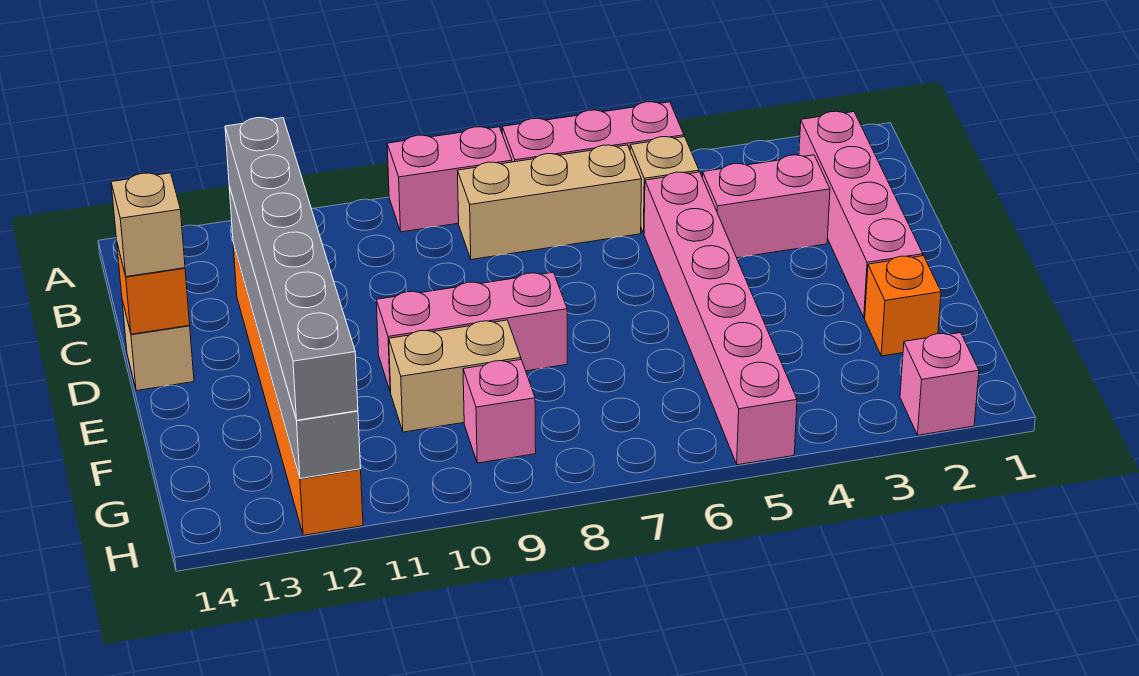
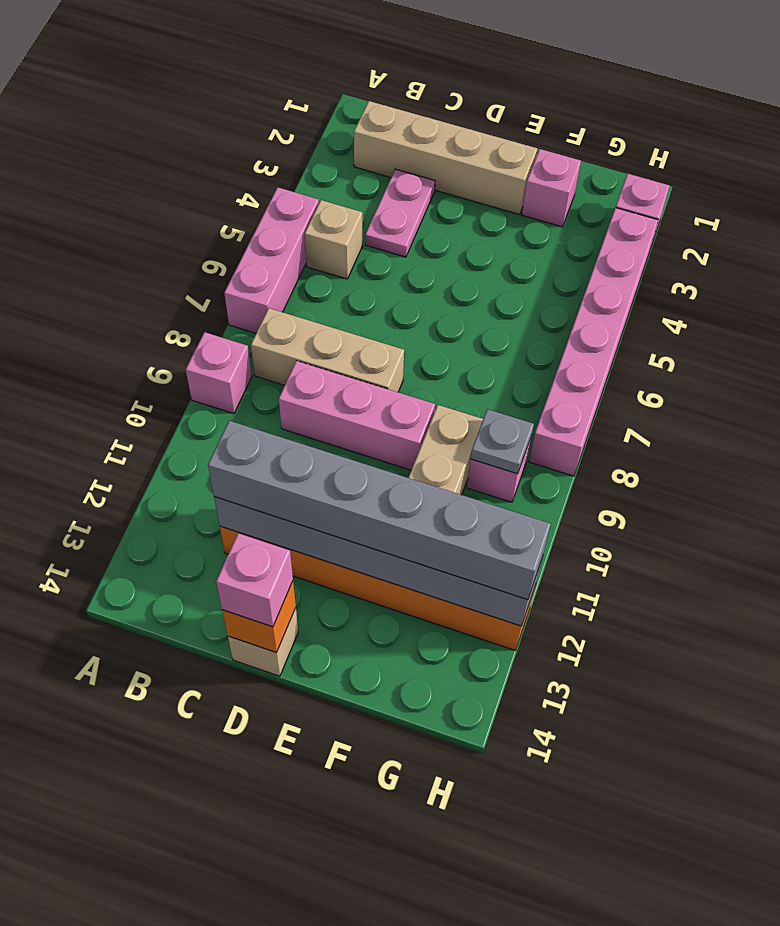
pink 1x2 brick [387,127,512,232] -> pink 1x1 brick [186,332,252,414]
pink 1x4 brick [799,111,923,318] -> tan 1x4 brick [354,101,537,215]
tan 1x3 brick [457,145,642,260] -> tan 1x3 brick turned to [251,308,404,392]
pink 1x2 brick [702,155,830,258] -> pink 1x2 plate [365,169,435,257]
pink 1x6 brick [644,172,797,465] -> pink 1x6 brick turned to [529,208,658,476]
tan 1x1 brick [111,173,185,277] -> pink 1x1 brick [216,533,293,627]
pink 1x3 brick [376,272,567,392] -> pink 1x3 brick turned to [279,361,435,470]
orange 1x1 brick [865,256,941,356] -> pink 1x1 brick [522,149,581,227]
none -> grey 1x1 plate [471,409,534,474]

